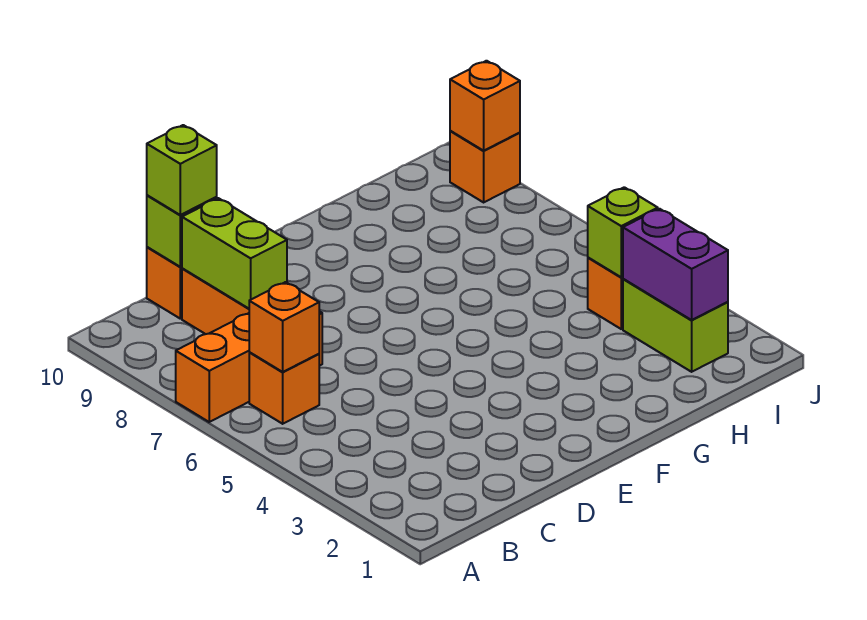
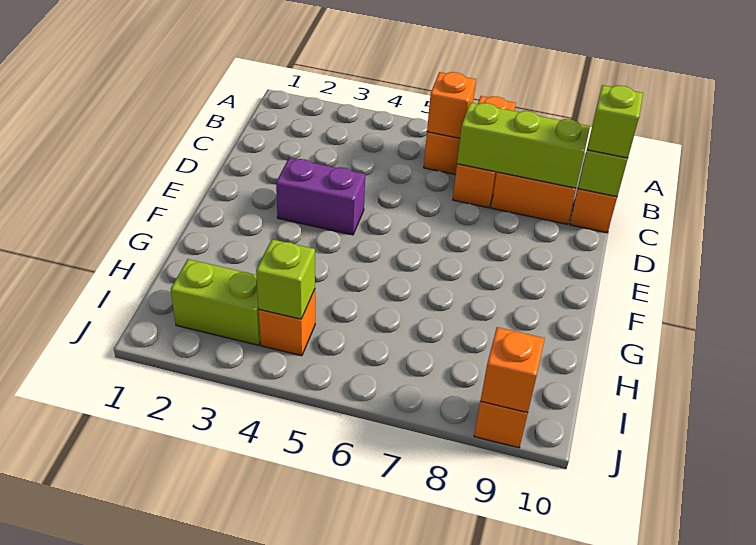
lime 1x2 brick [182,198,287,308] -> lime 1x3 brick [457,103,590,188]
purple 1x2 brick [623,209,728,320] -> purple 1x2 brick moved to [276,158,365,235]

